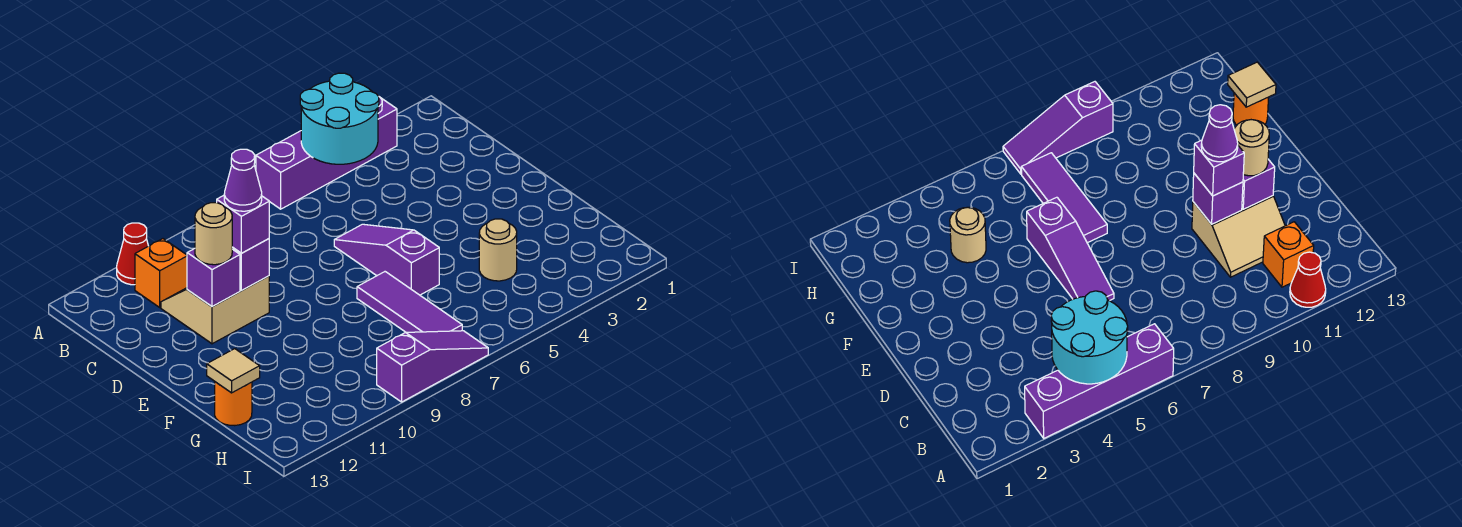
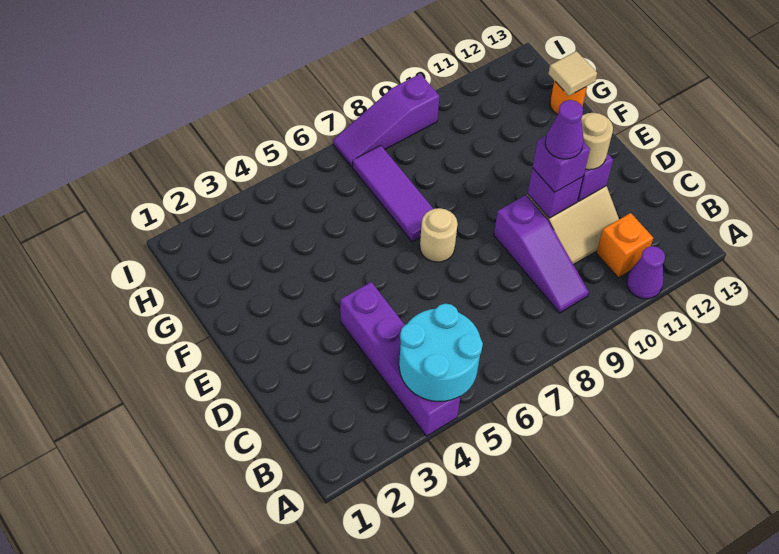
purple 1x4 brick [256,97,397,209] -> purple 1x4 brick turned to [340,282,460,436]
red 1x1 cone [117,223,148,285] -> purple 1x1 cone [627,246,665,299]
purple 1x3 slope [334,224,439,295] -> purple 1x3 slope moved to [494,195,589,313]
tan 1x1 round brick [479,219,517,281] -> tan 1x1 round brick moved to [420,208,458,262]

